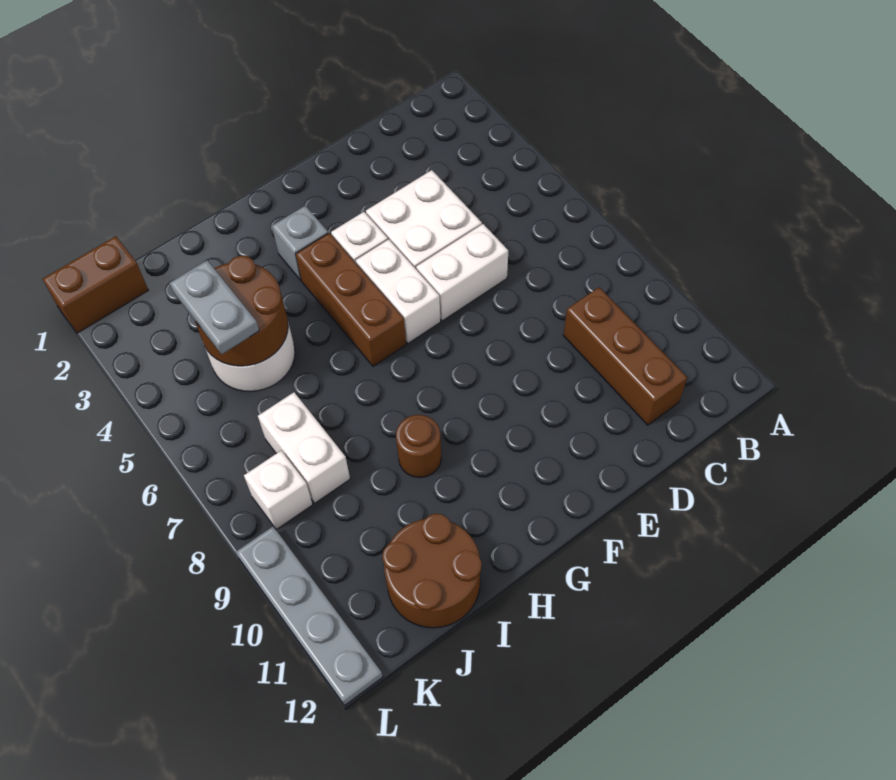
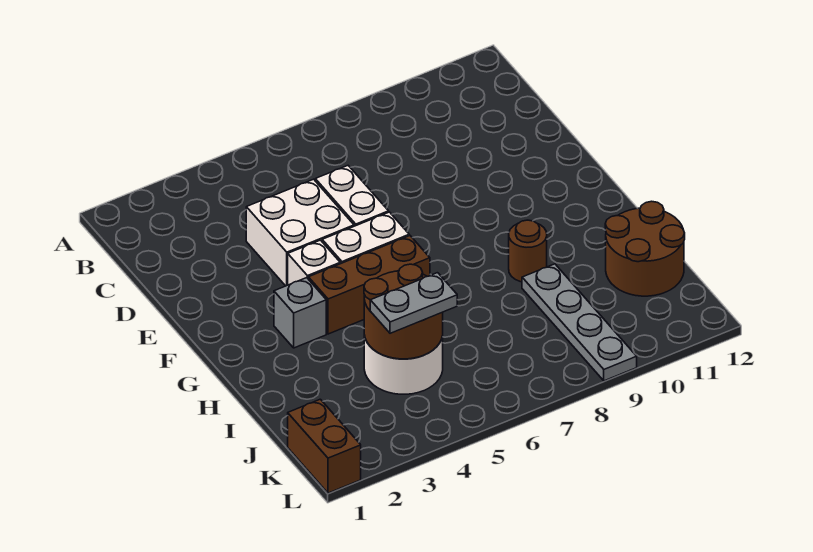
brown 1x3 brick [563,287,687,425] -> none
white 1x2 brick [258,392,350,503] -> none
white 1x1 brick [244,451,313,530] -> none
grey 1x4 plate [236,526,383,706] -> grey 1x4 plate turned to [522,264,637,381]

